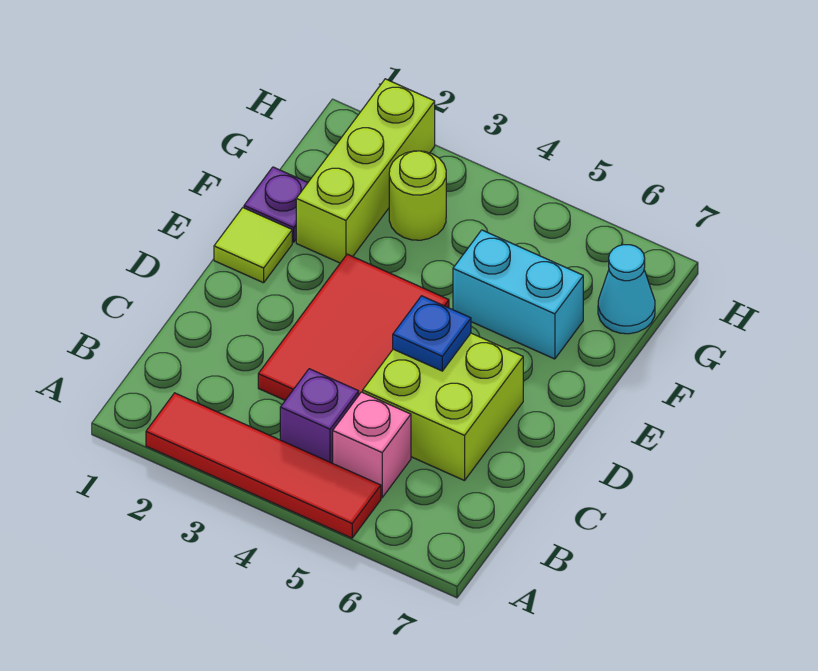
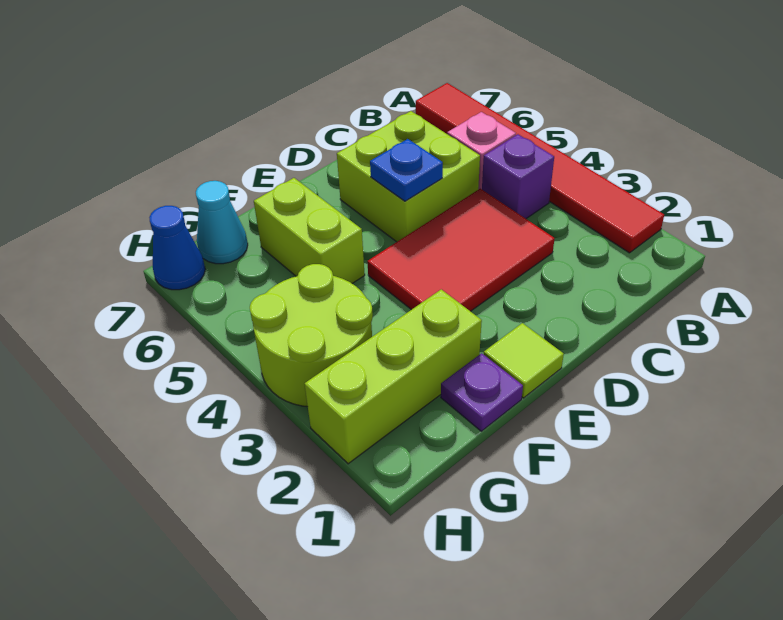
red 1x4 tile [146,393,381,538] -> red 1x6 tile [416,83,664,253]
cyan 1x2 brick [453,230,583,359] -> lime 1x2 brick [254,178,365,283]
lime 1x1 round brick [389,151,446,240] -> lime 2x2 round brick [250,264,373,407]
none -> blue 1x1 cone [149,206,205,290]

